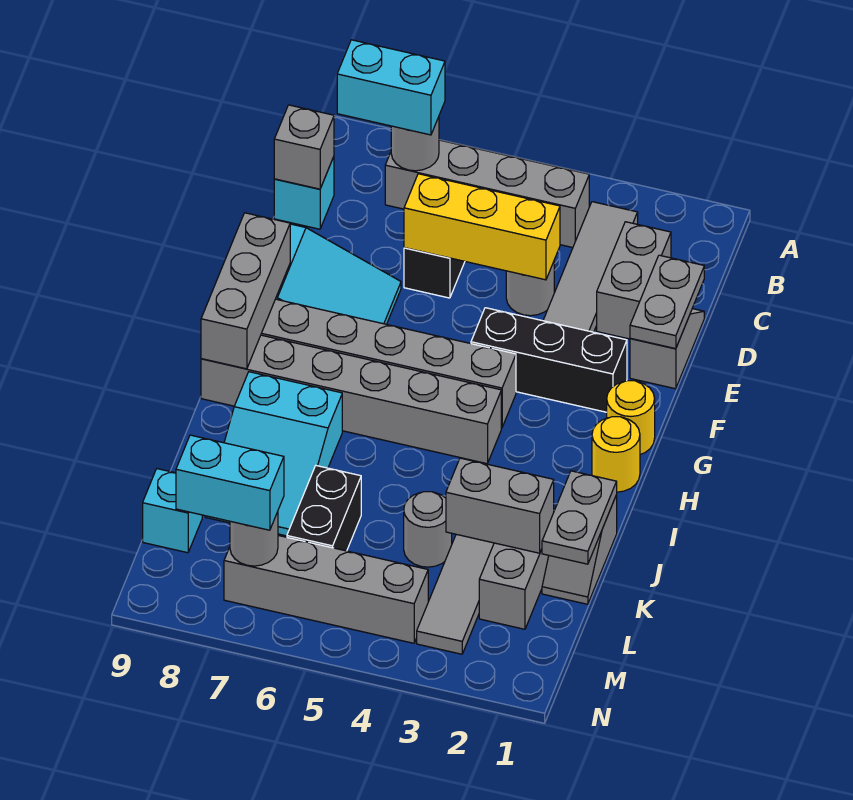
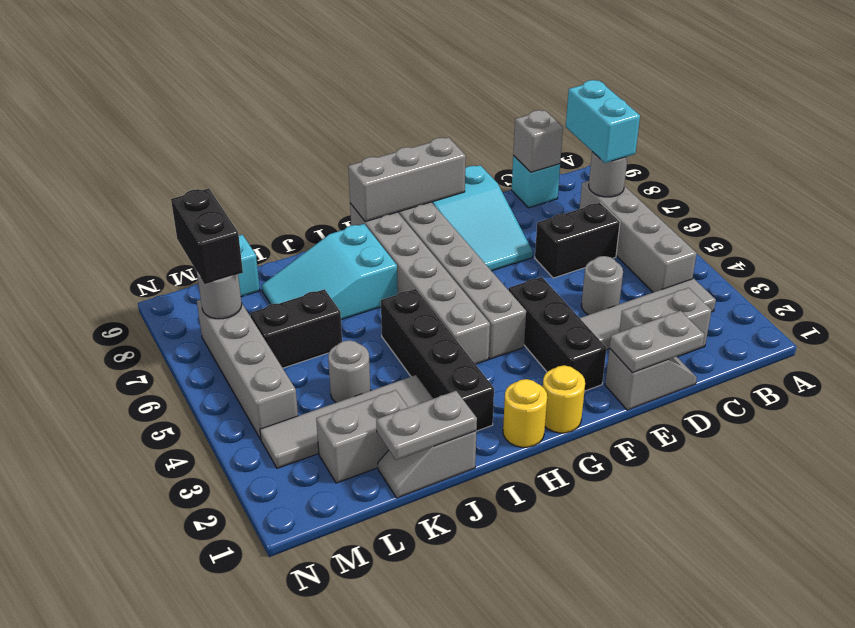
yellow 1x3 brick [404,174,560,280] -> none
none -> black 1x4 brick [381,289,494,431]
grey 1x2 brick [446,458,554,553] -> none
cyan 1x2 brick [176,435,284,530] -> black 1x2 brick [171,188,243,284]

